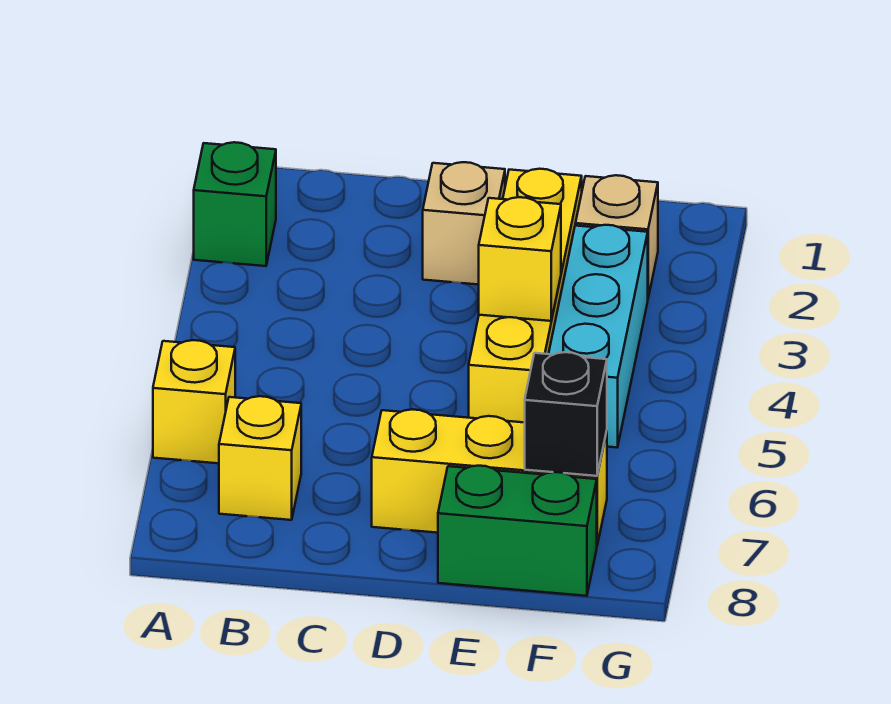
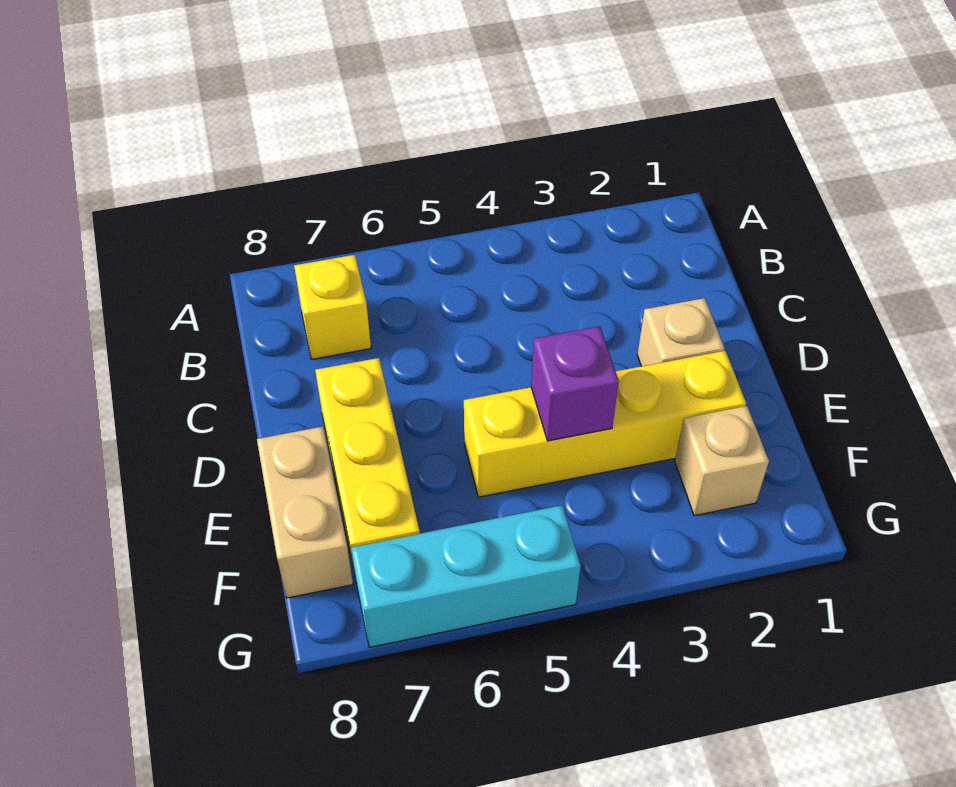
green 1x1 brick [194,142,276,266] -> none
yellow 1x1 brick [153,340,235,463] -> none
yellow 1x1 brick [479,197,561,321] -> purple 1x1 brick [531,326,619,441]
green 1x2 brick [438,466,597,596] -> tan 1x2 brick [257,427,353,598]
cyan 1x3 brick [549,225,648,447] -> cyan 1x3 brick moved to [351,505,581,647]
black 1x1 brick [525,352,607,476] -> none

